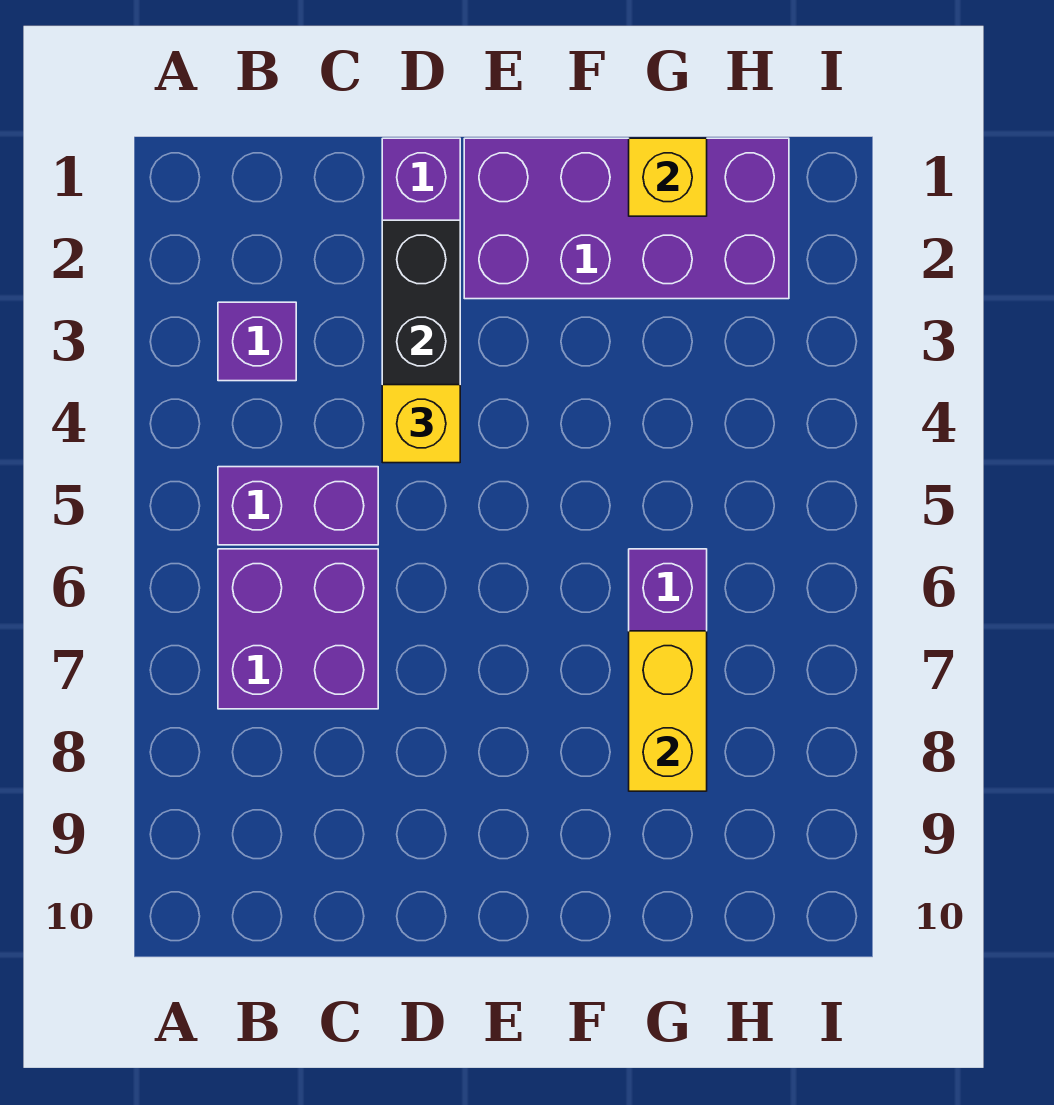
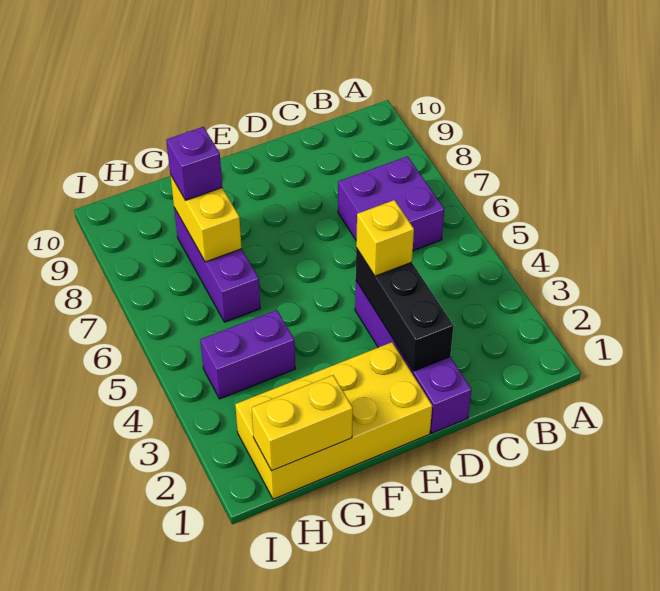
purple 1x1 brick [218,302,296,381] -> purple 1x1 brick moved to [166,127,222,201]
purple 1x2 brick [218,467,378,545] -> purple 1x2 brick moved to [200,310,295,399]
purple 2x4 brick [464,138,789,299] -> yellow 2x4 brick [235,342,432,499]
yellow 1x1 brick [629,138,707,216] -> yellow 1x2 brick [252,375,353,471]

